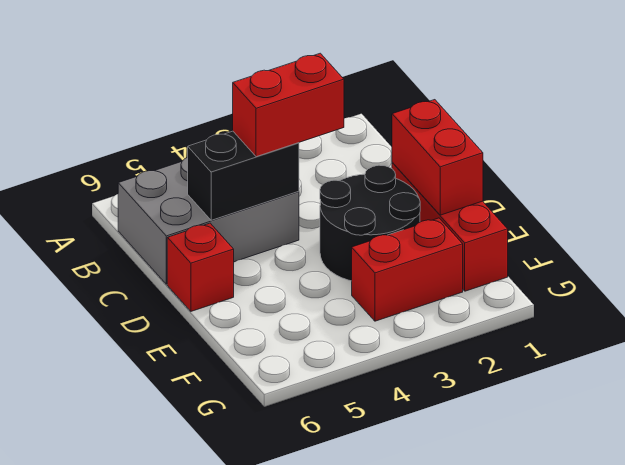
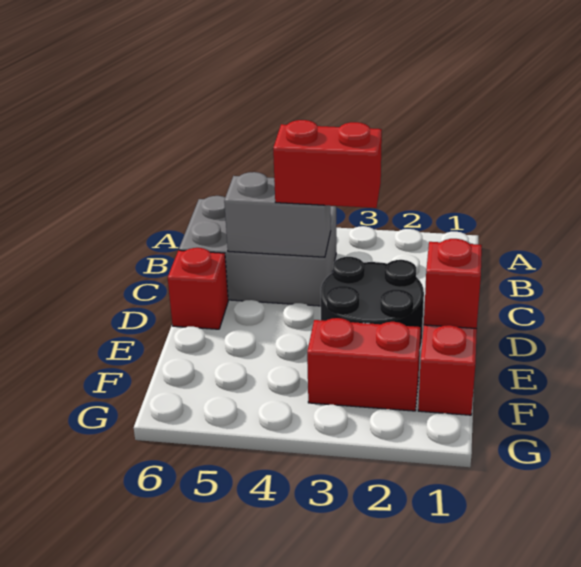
black 1x2 brick [188,131,299,220] -> grey 1x2 brick [224,172,331,257]
red 1x2 brick [392,100,483,215] -> red 1x1 brick [424,239,482,329]

